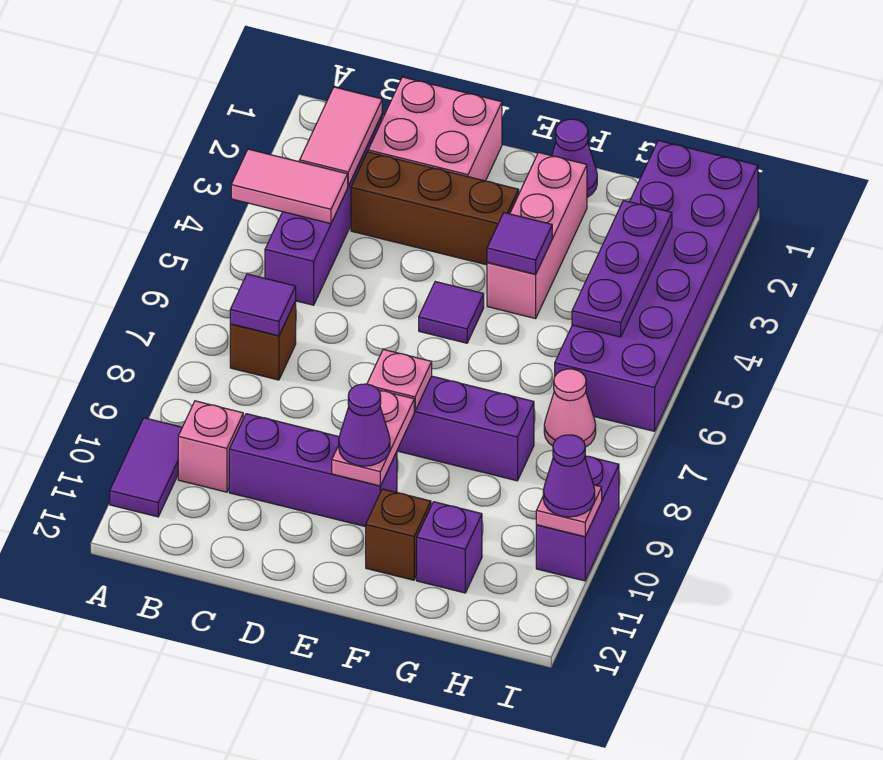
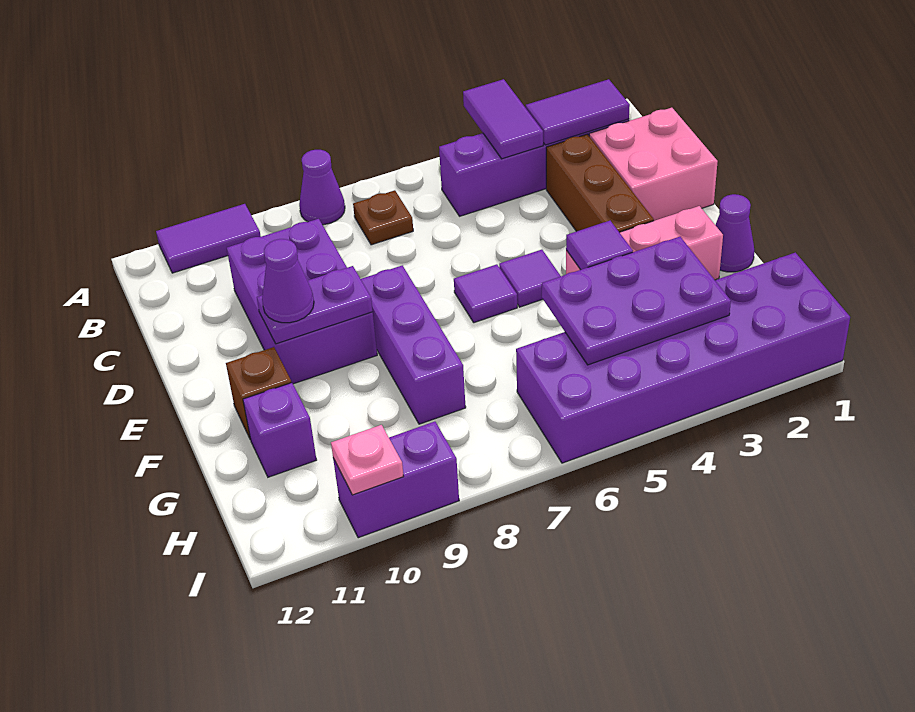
pink 1x2 tile [231,149,348,224] -> purple 1x2 tile [463,79,543,159]
pink 1x2 tile [300,87,382,186] -> purple 1x2 tile [526,79,630,145]
brown 1x1 brick [230,301,296,380] -> brown 1x1 plate [353,190,413,245]
purple 1x1 tile [230,274,296,336] -> purple 1x1 tile moved to [454,264,517,323]
pink 1x1 brick [178,401,243,492] -> none
purple 1x3 brick [229,414,397,527] -> purple 2x3 brick [227,219,377,384]
pink 1x1 plate [367,349,432,411] -> none
pink 1x2 plate [332,390,414,486] -> purple 1x2 plate [257,266,373,344]
purple 1x3 plate [572,201,672,337] -> purple 2x3 plate [542,237,731,365]
pink 1x1 cone [544,369,596,447] -> none
purple 1x1 cone [543,435,595,517] -> purple 1x1 cone moved to [299,150,345,225]

